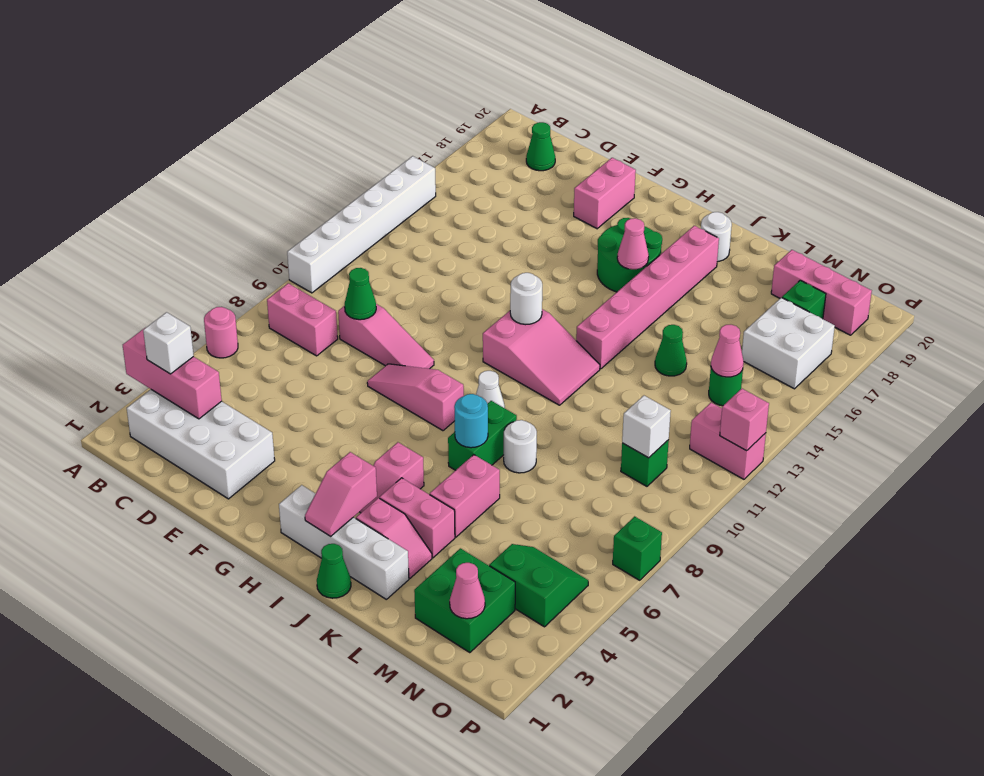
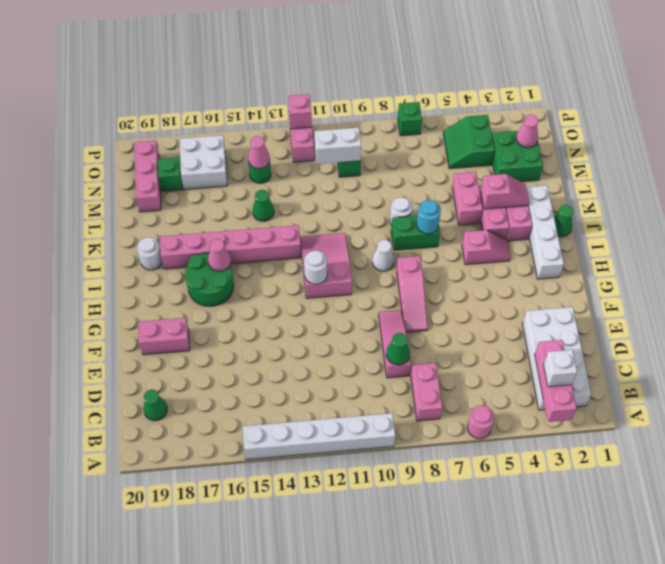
pink 1x2 slope [305,452,377,536] -> pink 1x2 slope moved to [480,174,529,209]
pink 1x2 brick [430,455,500,537] -> pink 1x2 brick turned to [452,172,483,225]
white 1x1 brick [622,396,671,458] -> white 1x2 brick [315,128,361,164]

